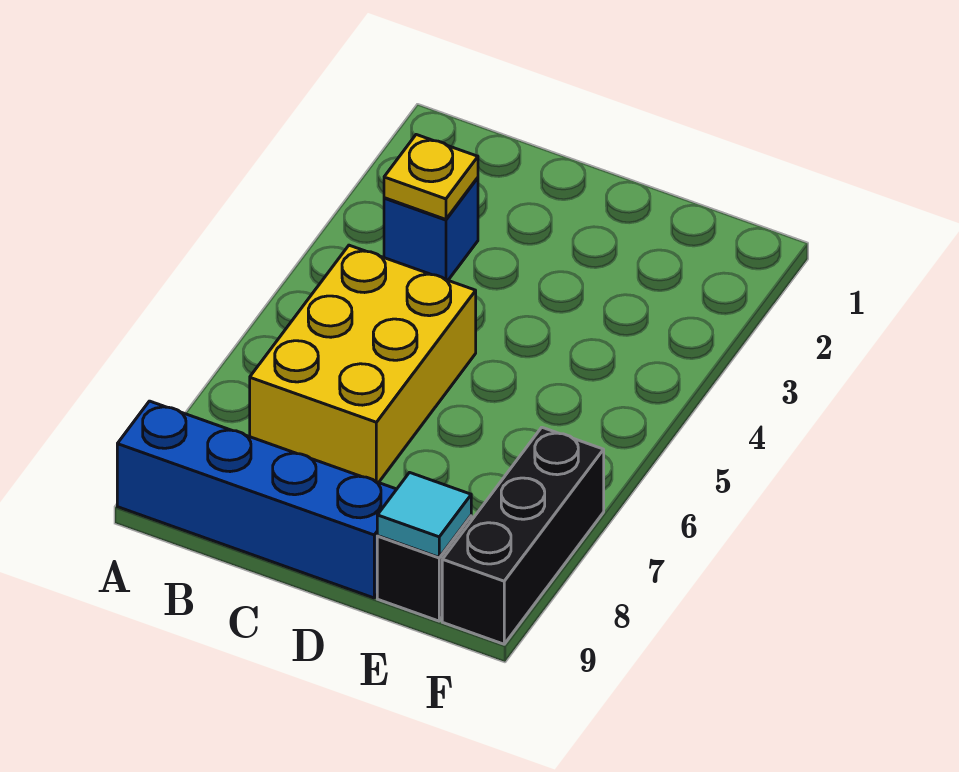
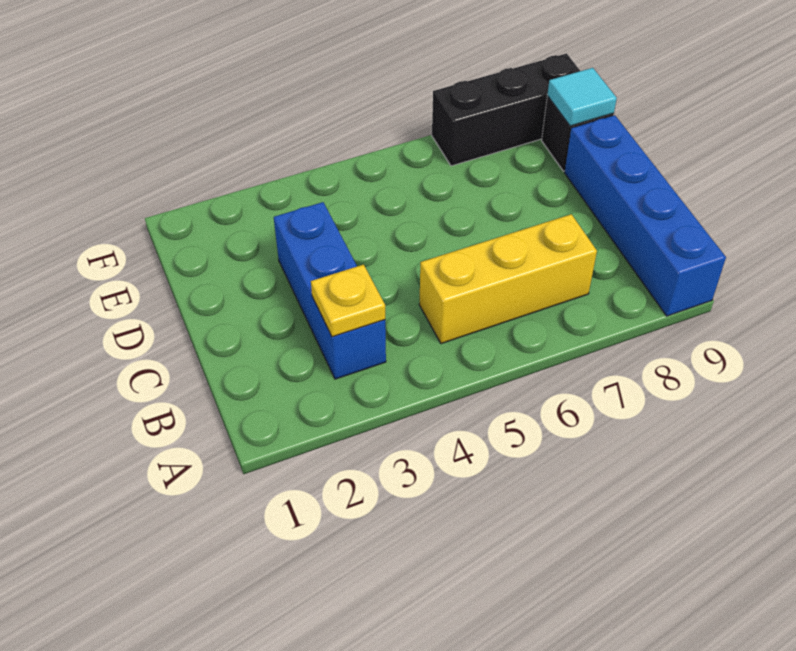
blue 1x1 brick [384,178,478,280] -> blue 1x3 brick [274,202,386,379]
yellow 2x3 brick [250,245,476,483] -> yellow 1x3 brick [419,214,597,344]

